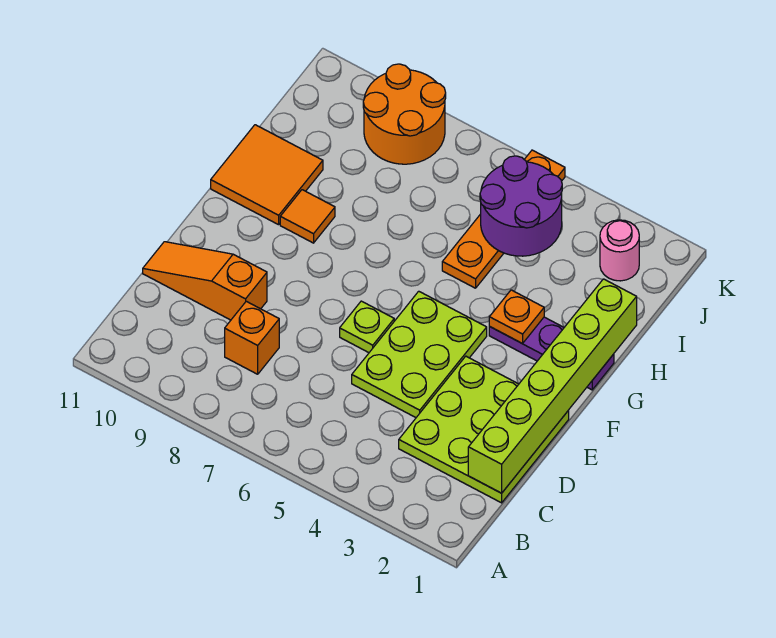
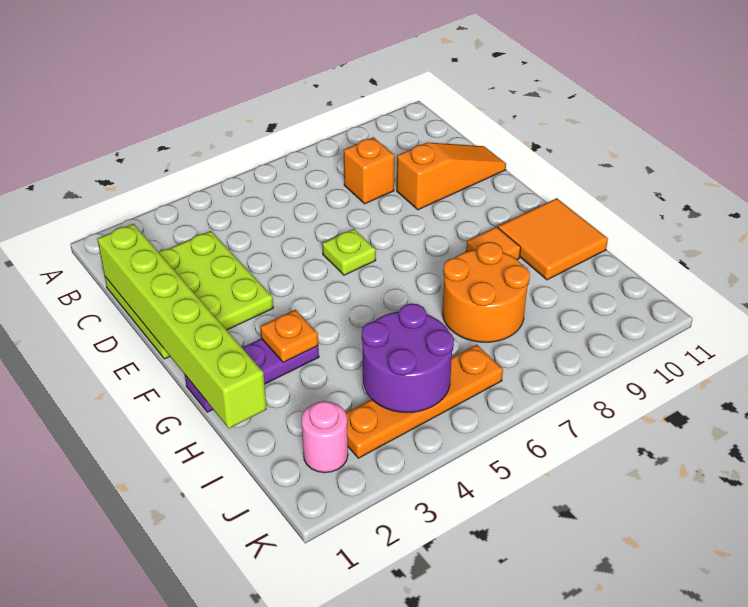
lime 2x3 plate [352,291,487,417] -> none
orange 1x4 plate [442,150,565,288] -> orange 1x4 plate turned to [346,345,503,458]
orange 2x2 round brick [363,64,446,164] -> orange 2x2 round brick moved to [442,242,530,342]

